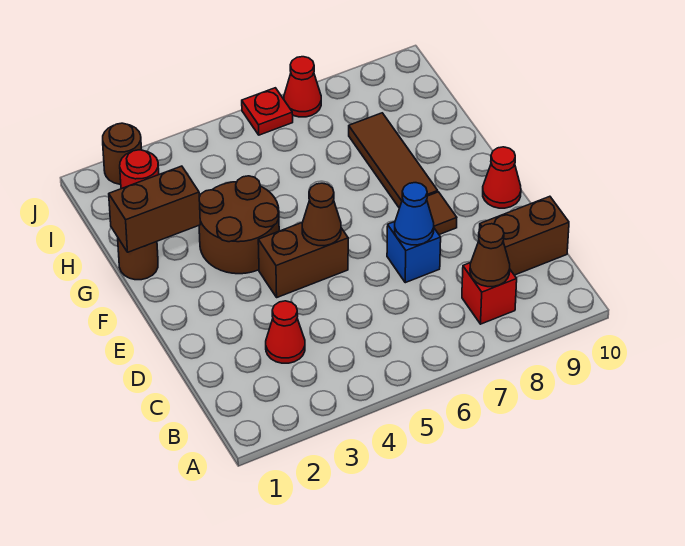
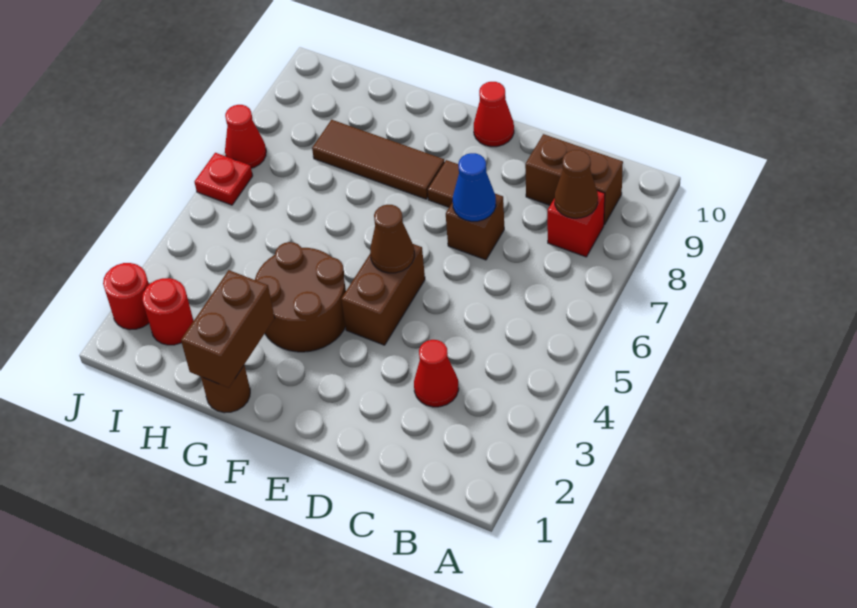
brown 1x2 brick [479,196,569,275] -> brown 1x2 brick turned to [525,134,623,225]
blue 1x1 brick [387,222,441,283] -> brown 1x1 brick [446,194,504,260]
brown 1x1 round brick [103,123,142,184] -> red 1x1 round brick [103,263,149,330]

